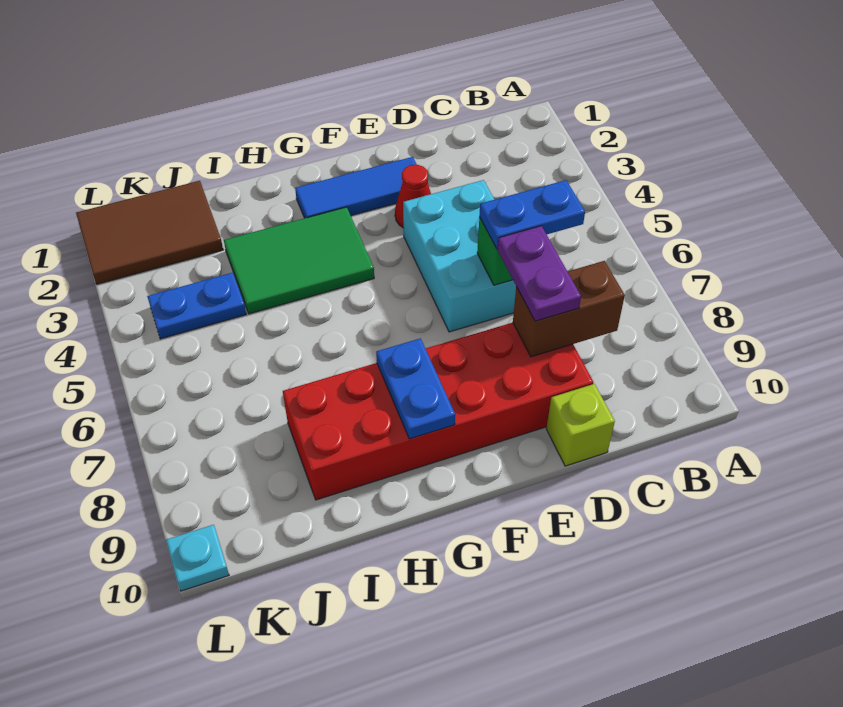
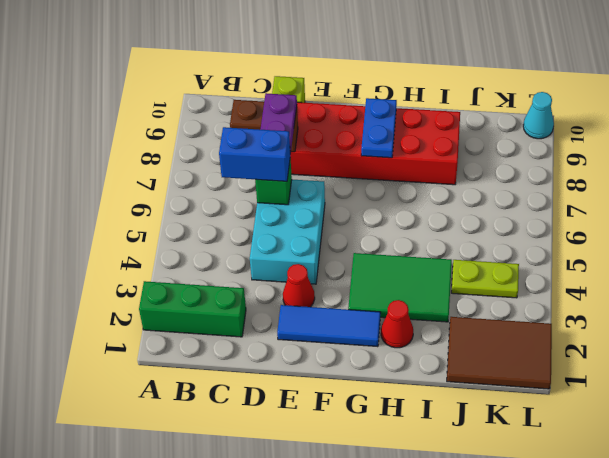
none -> green 1x3 brick [139,281,246,337]
blue 1x2 plate [479,180,585,248] -> blue 1x2 brick [219,127,290,181]
none -> red 1x1 cone [381,300,413,348]
blue 1x2 plate [147,273,246,339] -> lime 1x2 plate [451,260,519,298]
cyan 1x1 plate [166,525,229,591] -> cyan 1x1 cone [523,92,554,139]

